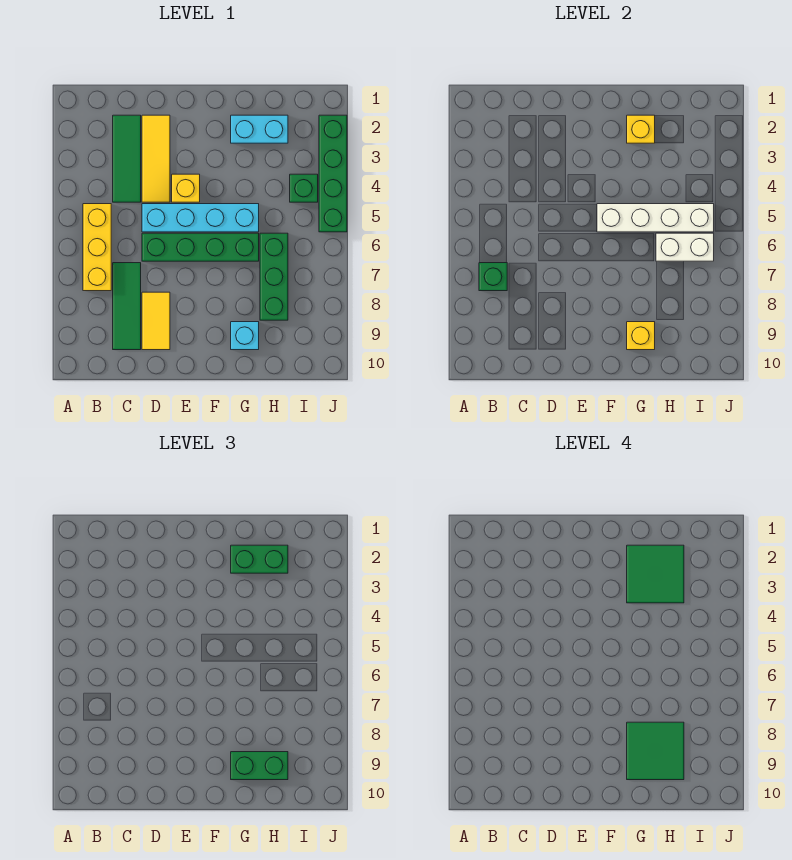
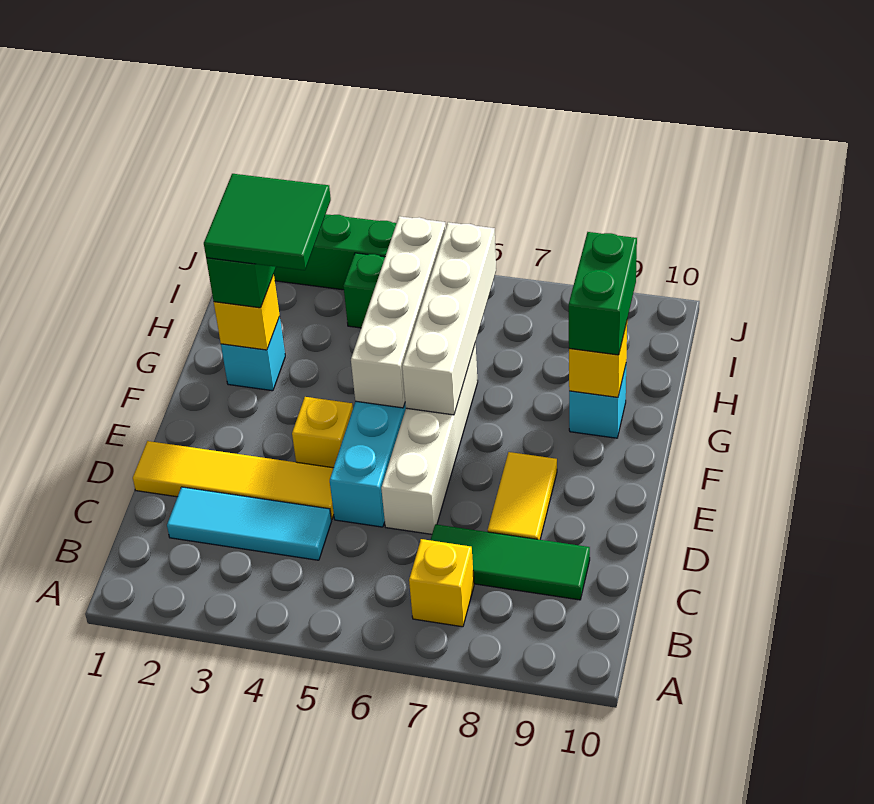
yellow 1x3 brick [83,204,111,291] -> yellow 1x1 brick [409,539,474,627]
green 1x1 brick [479,263,507,291] -> none
green 1x3 tile [113,115,141,202] -> cyan 1x3 tile [167,487,331,560]
yellow 1x3 tile [142,115,170,202] -> yellow 1x4 tile [133,441,334,520]
green 1x4 brick [142,233,259,261] -> white 1x4 brick [381,342,478,534]
yellow 1x2 tile [142,292,170,350] -> yellow 1x2 tile turned to [488,452,557,540]
cyan 1x2 brick [231,115,288,143] -> cyan 1x1 brick [221,317,285,391]
green 2x2 tile [627,722,684,780] -> none
green 1x3 brick [260,233,288,320] -> none
white 1x2 brick [656,233,714,261] -> white 1x4 brick [402,222,496,415]

